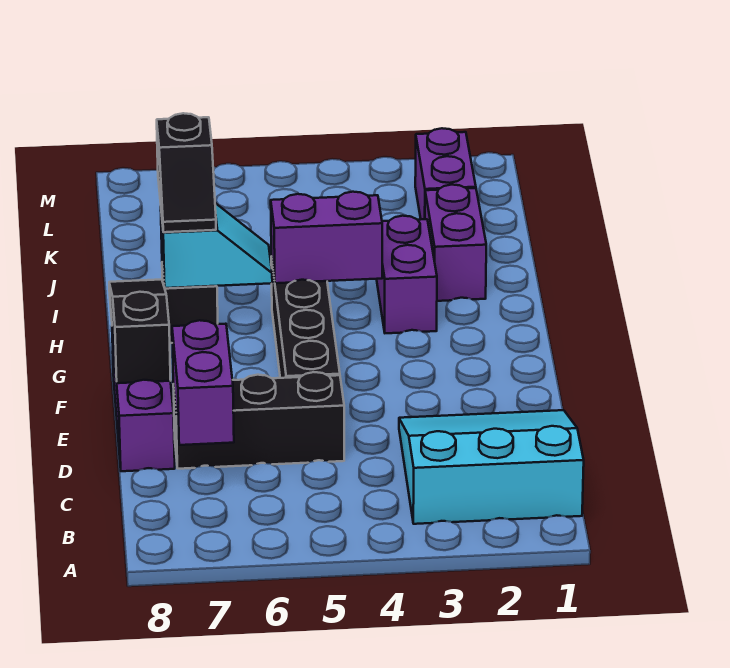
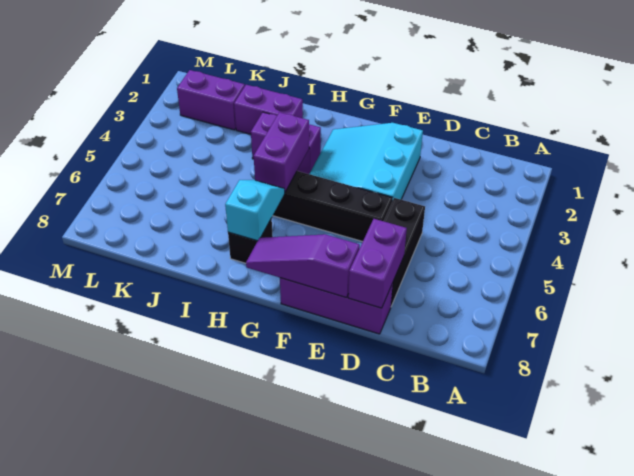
cyan 3x3 slope [399,410,584,524] -> cyan 3x3 slope moved to [310,123,423,201]
purple 1x2 brick [172,320,234,445] -> purple 1x2 brick turned to [348,219,407,308]
black 1x3 slope [109,280,171,383] -> purple 1x3 slope [246,234,360,298]
black 1x2 slope [157,113,216,232] -> none

